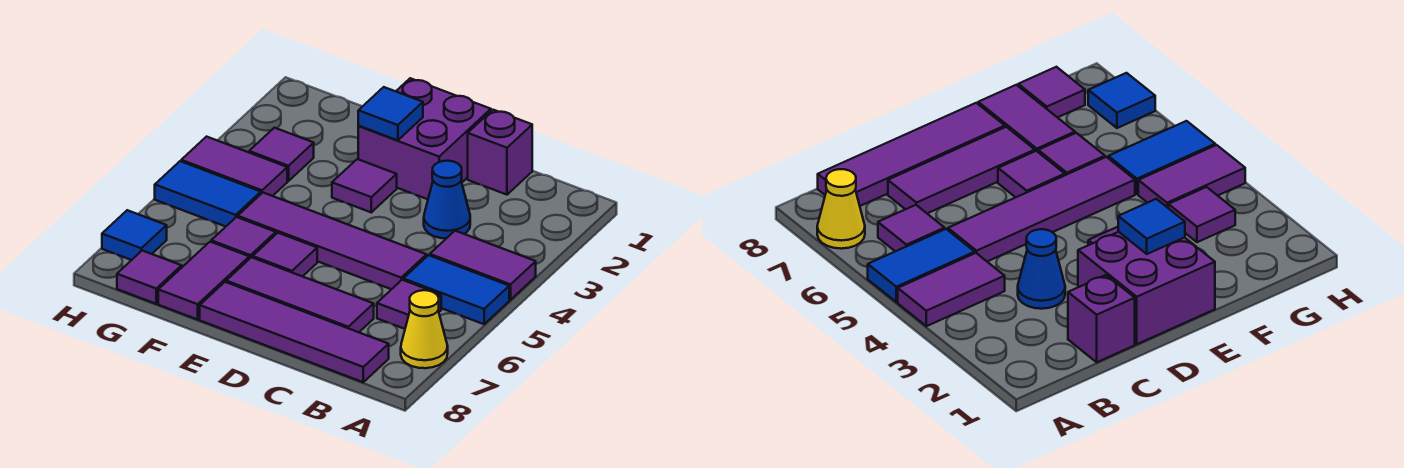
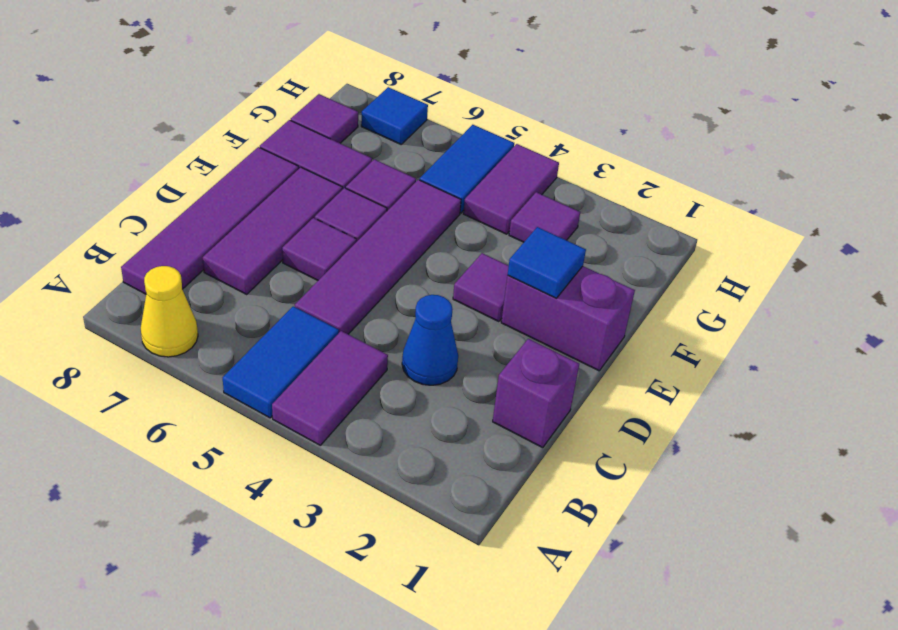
purple 1x1 tile [377,280,441,329] -> purple 1x1 tile moved to [282,218,356,280]
purple 2x2 brick [358,78,491,199] -> purple 1x2 brick [501,266,635,371]

